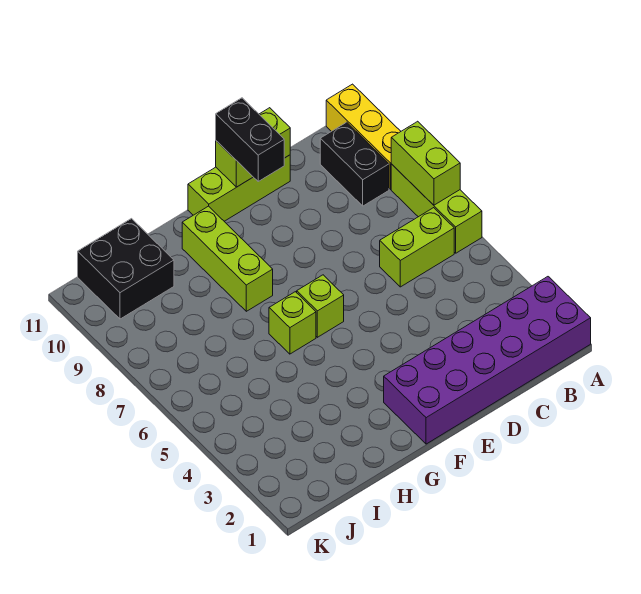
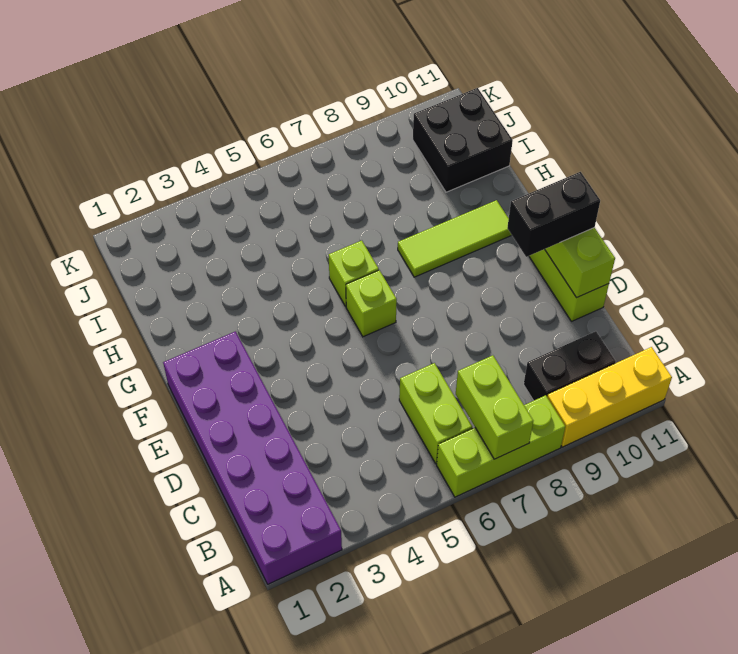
lime 1x2 brick [391,121,460,205] -> lime 1x2 brick turned to [456,355,533,459]
lime 1x3 brick [182,206,273,311] -> lime 1x3 tile [398,200,512,277]

